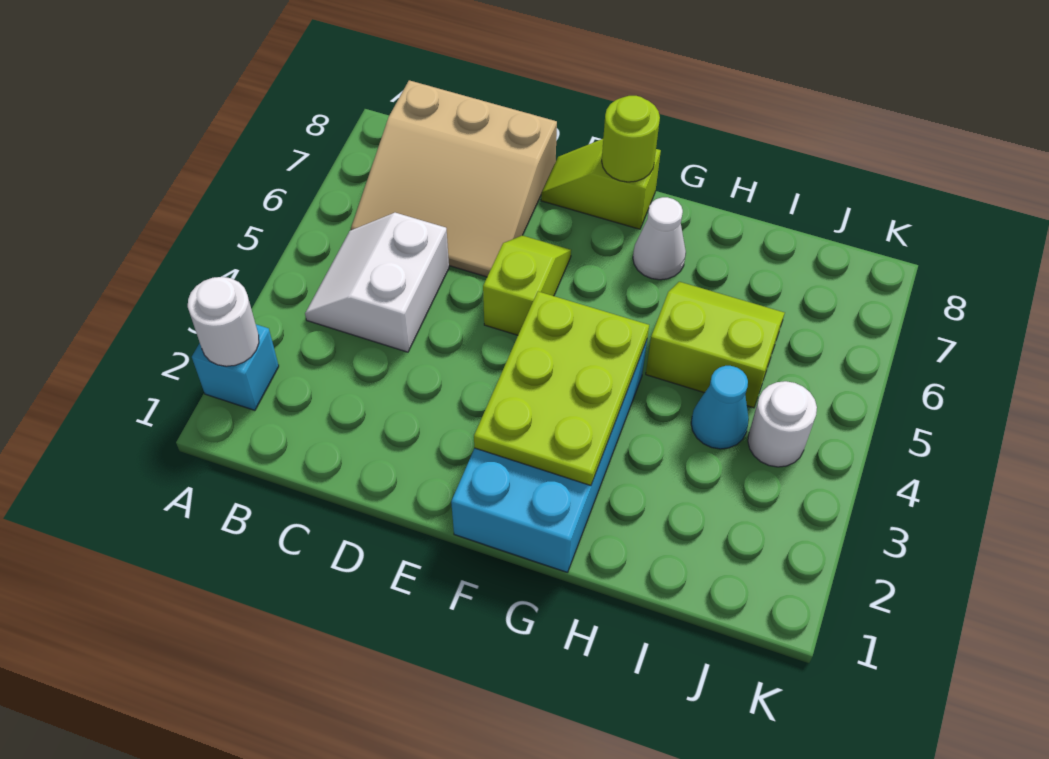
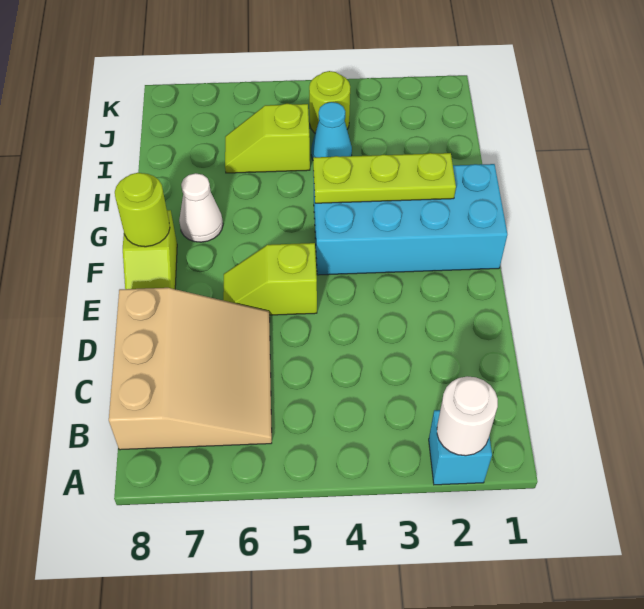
white 2x2 slope [305,213,449,352] -> none
lime 2x3 plate [474,292,649,486] -> lime 1x3 plate [313,153,456,203]
lime 2x2 slope [646,282,785,408] -> lime 1x2 slope [225,104,310,173]
white 1x1 round brick [748,381,817,467] -> lime 1x1 round brick [309,71,350,133]

